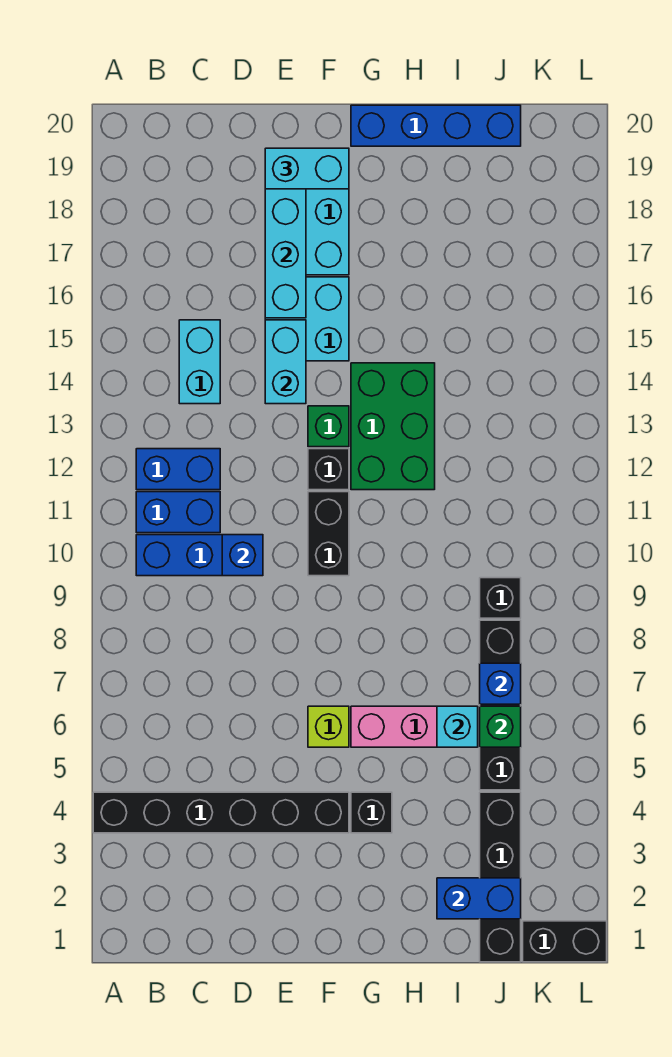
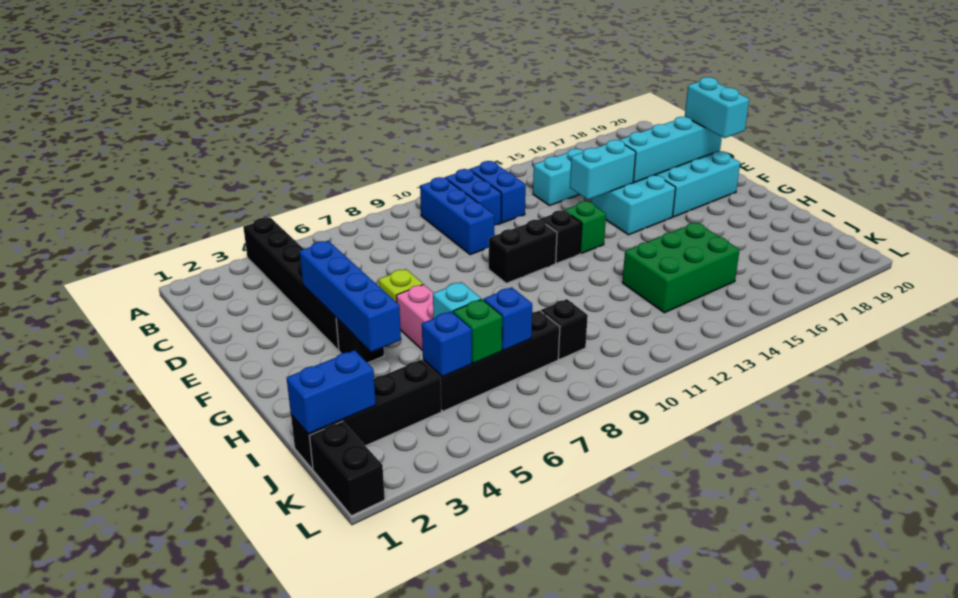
blue 1x1 brick [222,535,263,576] -> blue 1x1 brick moved to [422,311,472,377]
green 2x3 brick [351,363,435,490] -> green 2x3 brick moved to [622,223,740,313]
blue 1x4 brick [351,105,521,146] -> blue 1x4 brick moved to [299,241,401,352]
blue 1x2 brick [437,878,521,919] -> blue 1x2 brick turned to [287,350,376,434]

